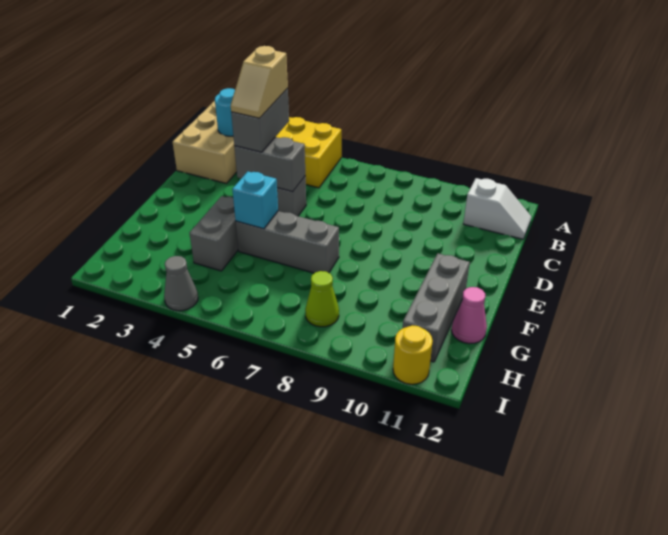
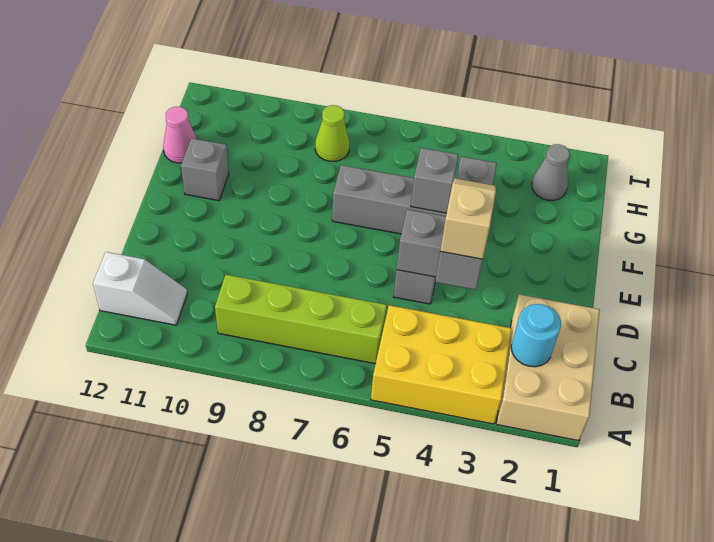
none -> lime 1x4 brick [215,275,387,364]
white 1x2 slope [464,178,531,239] -> white 1x2 slope turned to [93,252,187,325]
cyan 1x1 brick [232,171,278,229] -> grey 1x1 brick [411,148,458,213]
grey 1x3 brick [403,253,470,362] -> grey 1x1 brick [181,138,229,201]
grey 1x1 cone [164,256,198,311] -> grey 1x1 cone moved to [532,144,570,201]
yellow 1x1 round brick [393,325,433,384] -> none

